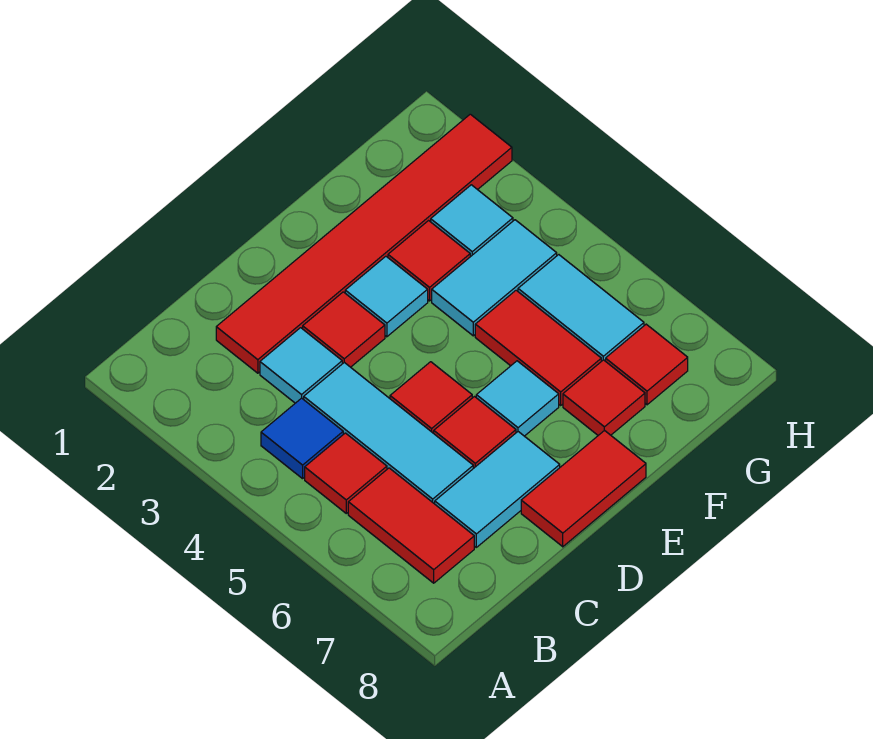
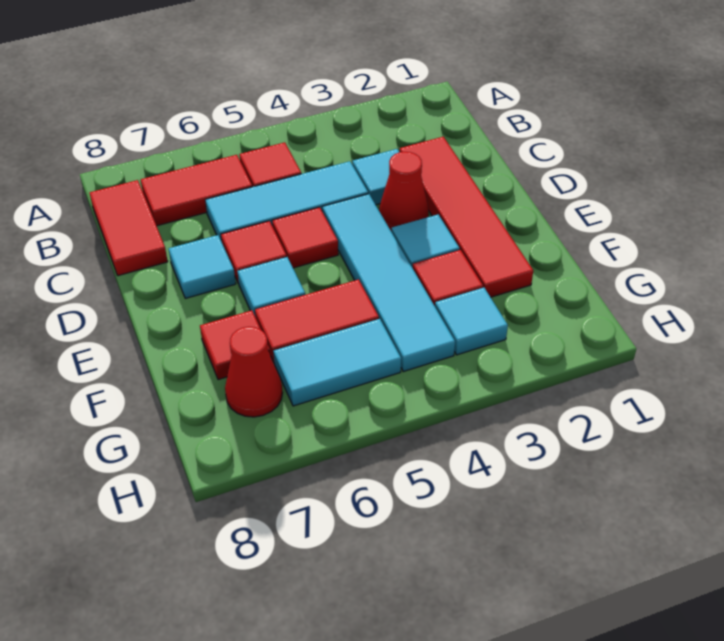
blue 1x1 tile [261,398,343,479] -> none
red 1x6 tile [216,114,512,373] -> red 1x4 tile [399,137,533,297]
cyan 1x2 tile [435,432,560,547] -> cyan 1x1 tile [169,235,236,298]
red 1x1 tile [303,292,385,367] -> red 1x1 cone [379,152,429,231]
red 1x2 tile [521,430,646,547] -> red 1x2 tile moved to [90,180,168,276]
cyan 1x2 tile [432,220,557,336] -> cyan 1x4 tile [322,194,455,372]
red 1x1 tile [606,324,688,405] -> red 1x1 cone [225,327,283,417]

